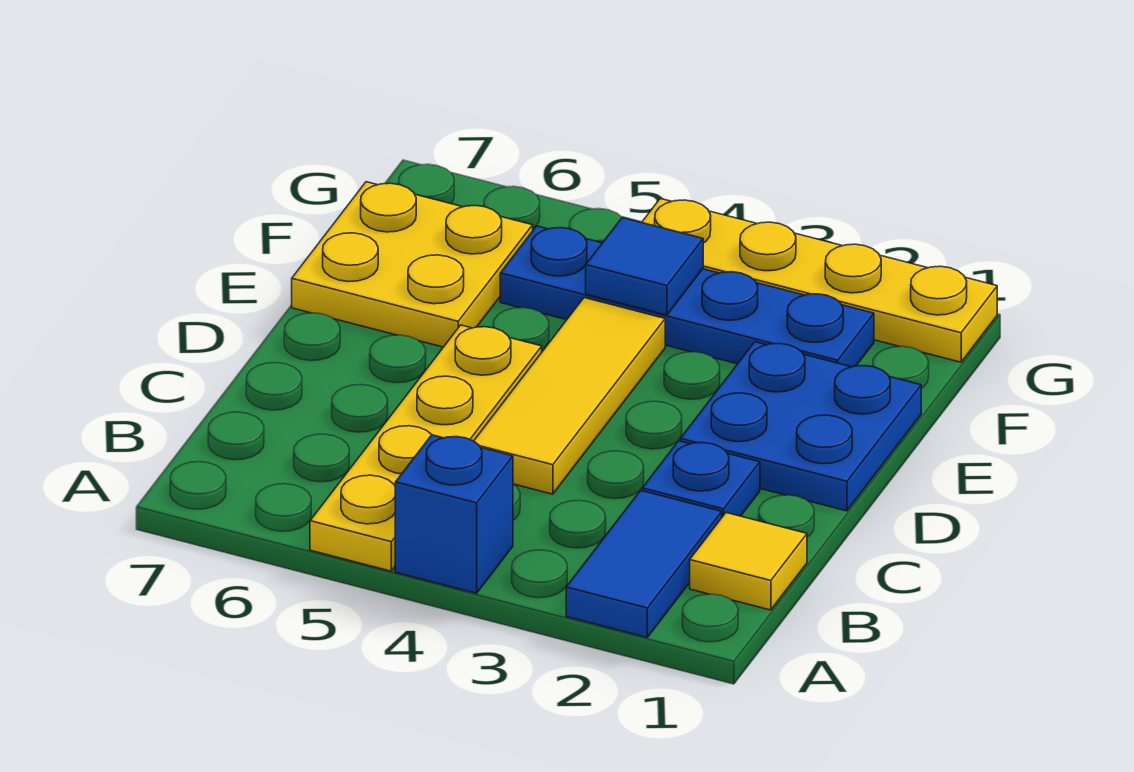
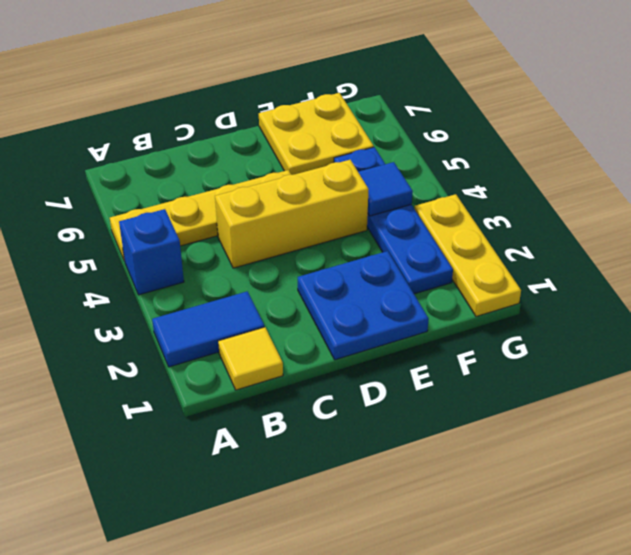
blue 1x1 plate [642,441,760,517] -> none
yellow 1x3 tile [474,298,665,494] -> yellow 1x3 brick [215,160,369,268]
yellow 1x4 plate [642,198,997,362] -> yellow 1x3 plate [414,194,521,317]

